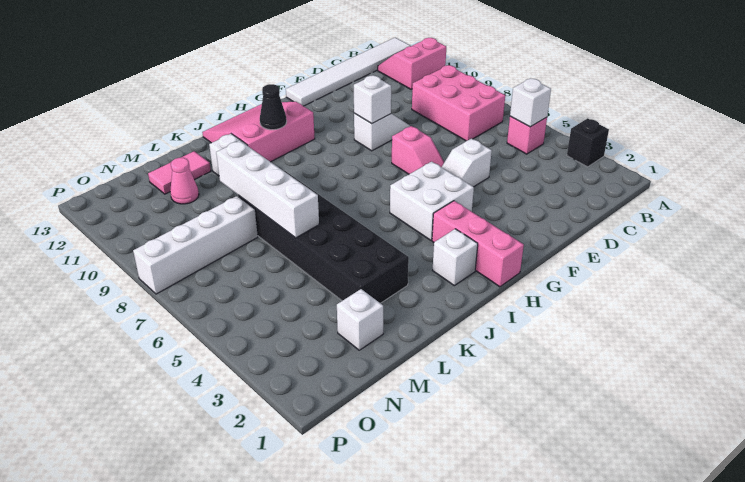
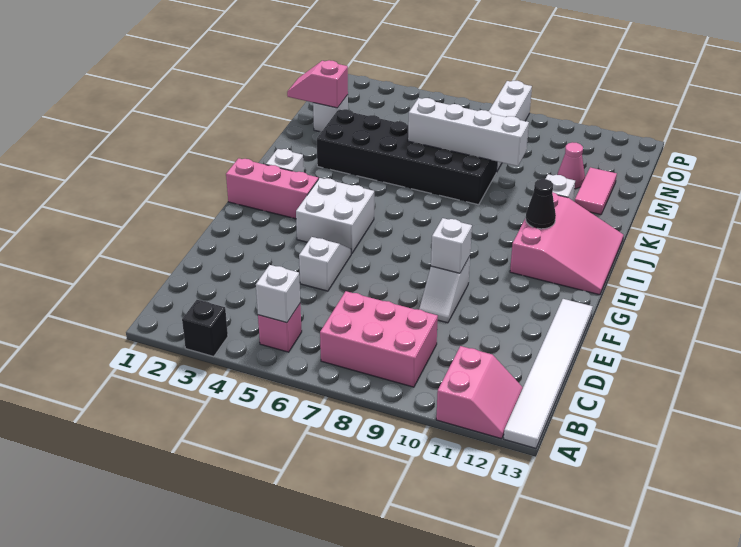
pink 1x2 slope [392,126,444,174] -> pink 1x2 slope moved to [287,60,348,108]

